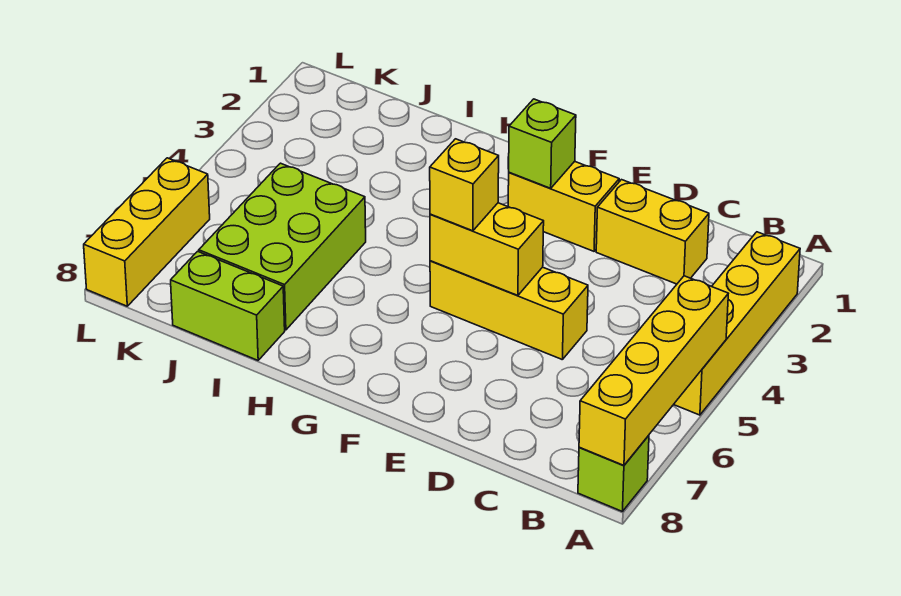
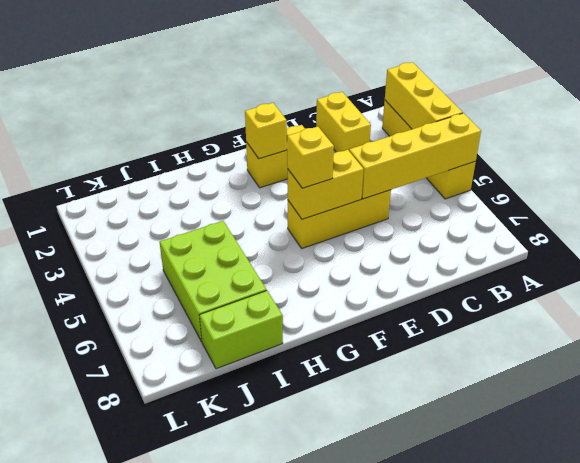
yellow 1x4 brick [579,276,728,465] -> yellow 1x4 brick turned to [349,113,481,199]
lime 1x1 brick [578,435,649,512] -> none
yellow 1x2 brick [596,180,709,284] -> yellow 1x2 brick turned to [316,92,371,152]
lime 1x1 brick [509,99,576,188] -> yellow 1x1 brick [245,103,287,159]
yellow 1x3 brick [84,158,210,306] -> yellow 1x3 brick moved to [385,62,463,129]

